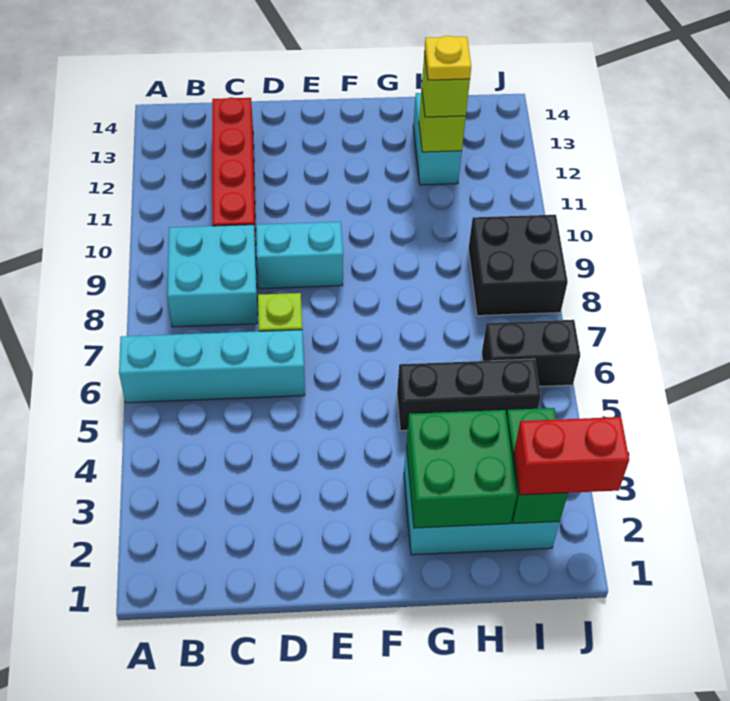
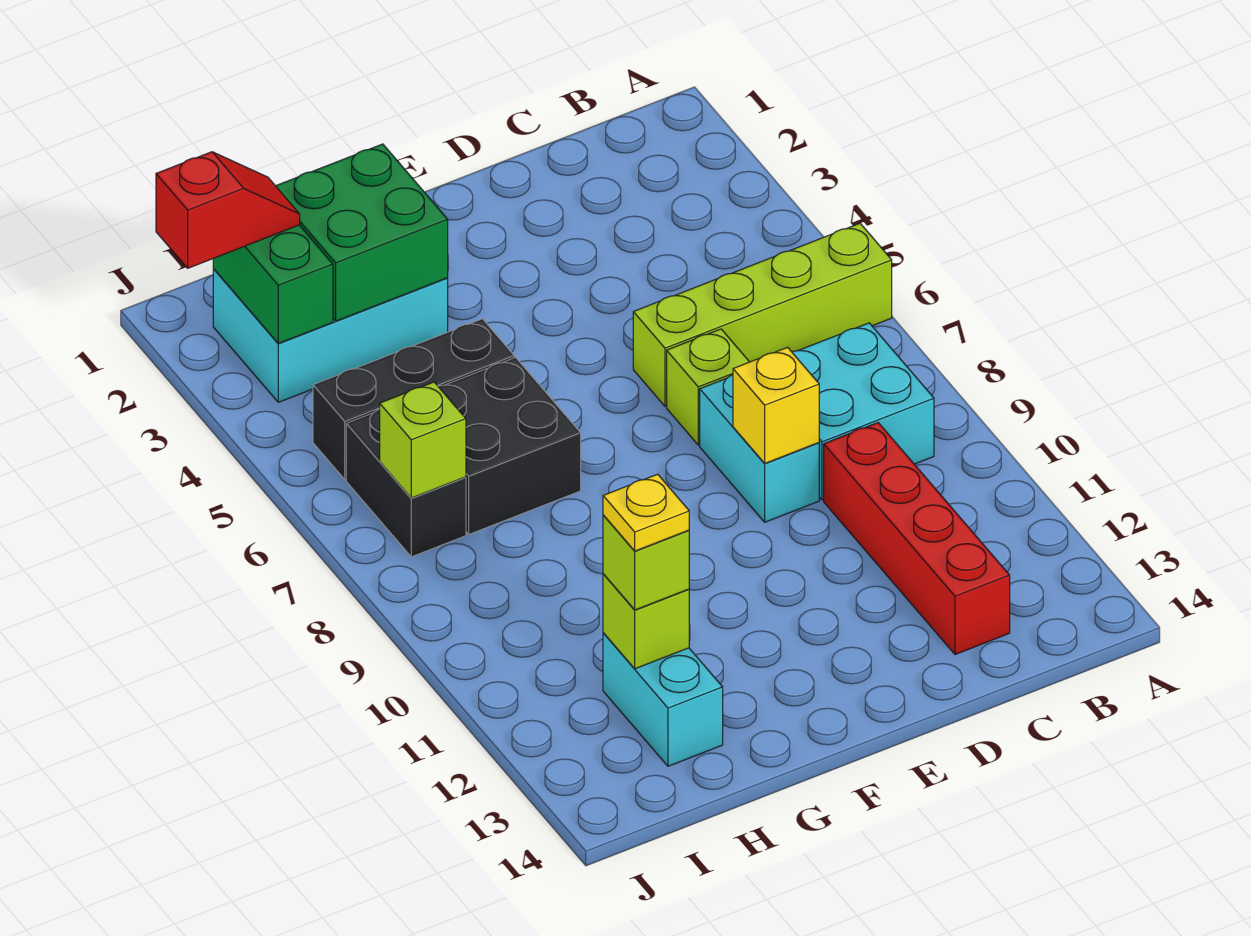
cyan 1x4 brick [119,330,305,403] -> lime 1x4 brick [633,223,892,406]
cyan 1x2 brick [256,222,343,289] -> cyan 1x2 brick turned to [700,375,819,522]
none -> yellow 1x1 brick [733,347,819,463]
red 1x2 brick [514,417,629,495] -> red 1x2 slope [156,152,300,268]
black 1x2 brick [482,320,580,386] -> black 1x2 brick turned to [346,409,466,557]
none -> lime 1x1 brick [380,382,466,498]
black 2x2 brick [468,215,568,316] -> black 2x2 brick moved to [438,357,581,534]

